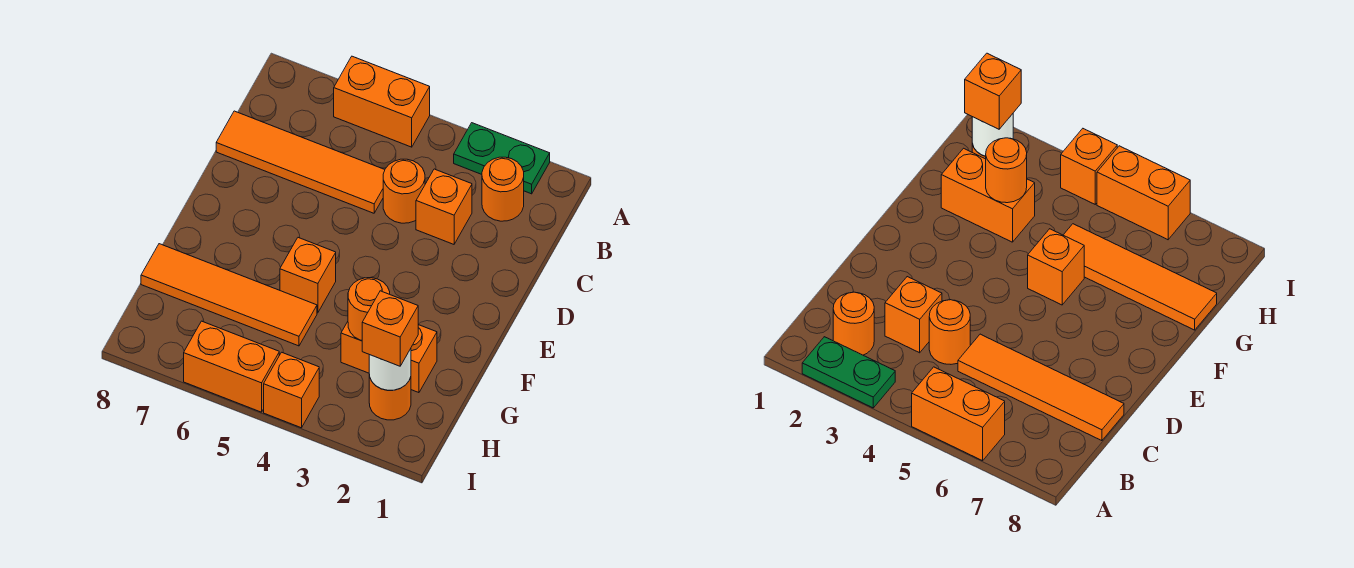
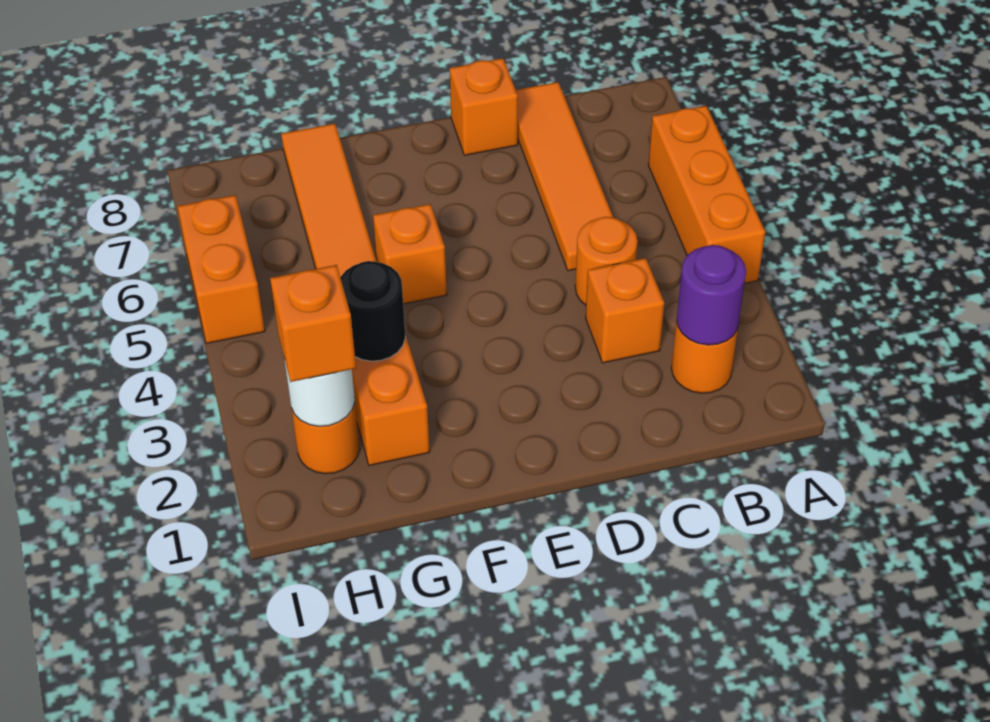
green 1x2 plate [454,123,550,194] -> none
orange 1x2 brick [334,56,430,147] -> orange 1x3 brick [648,106,765,283]
none -> purple 1x1 round brick [676,245,746,345]
orange 1x1 round brick [348,278,390,340] -> black 1x1 round brick [340,261,405,361]
orange 1x1 brick [264,352,319,428] -> orange 1x1 brick moved to [450,58,518,155]

